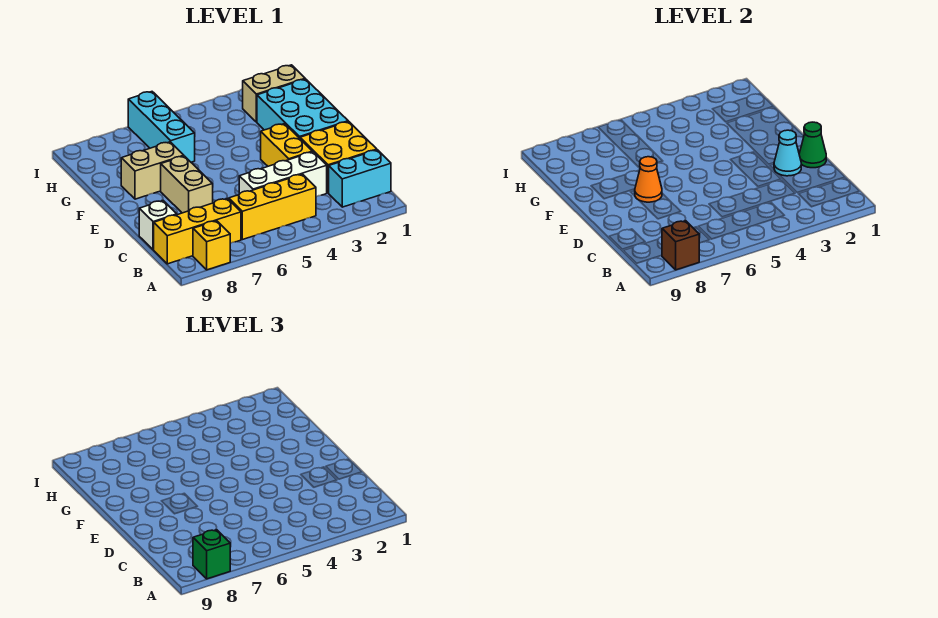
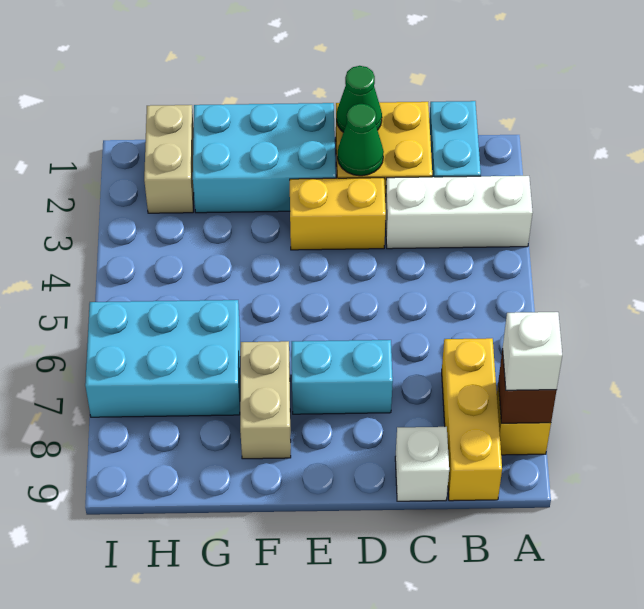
green 1x1 brick [193,530,230,579] -> white 1x1 brick [503,312,562,390]
yellow 1x3 brick [229,174,316,240] -> none
white 1x3 brick [239,152,327,197] -> white 1x3 brick turned to [385,176,533,249]
cyan 1x1 cone [774,130,801,176] -> green 1x1 cone [338,104,384,176]
tan 1x2 brick [161,156,213,213] -> cyan 1x2 brick [292,340,393,414]
orange 1x1 cone [635,157,662,202] -> none
cyan 1x3 brick [128,92,195,162] -> cyan 2x3 brick [85,300,240,417]

